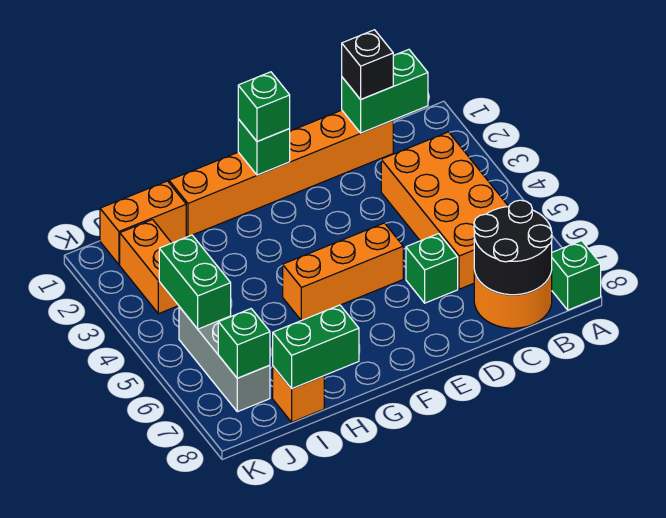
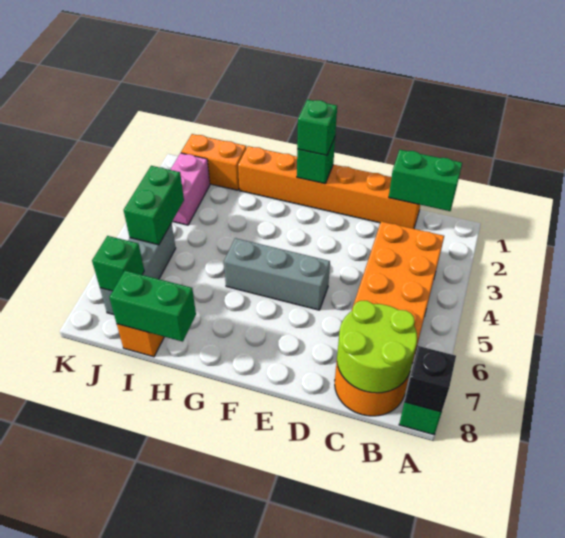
black 2x2 round brick [474,200,552,295] -> lime 2x2 round brick [337,301,417,393]
black 1x1 brick [342,30,393,100] -> black 1x1 brick moved to [405,346,456,412]
green 1x1 brick [406,234,458,303] -> none
orange 1x3 brick [283,223,403,320] -> grey 1x3 brick [224,238,330,310]
orange 1x2 brick [120,220,179,314] -> pink 1x2 brick [171,153,210,225]

